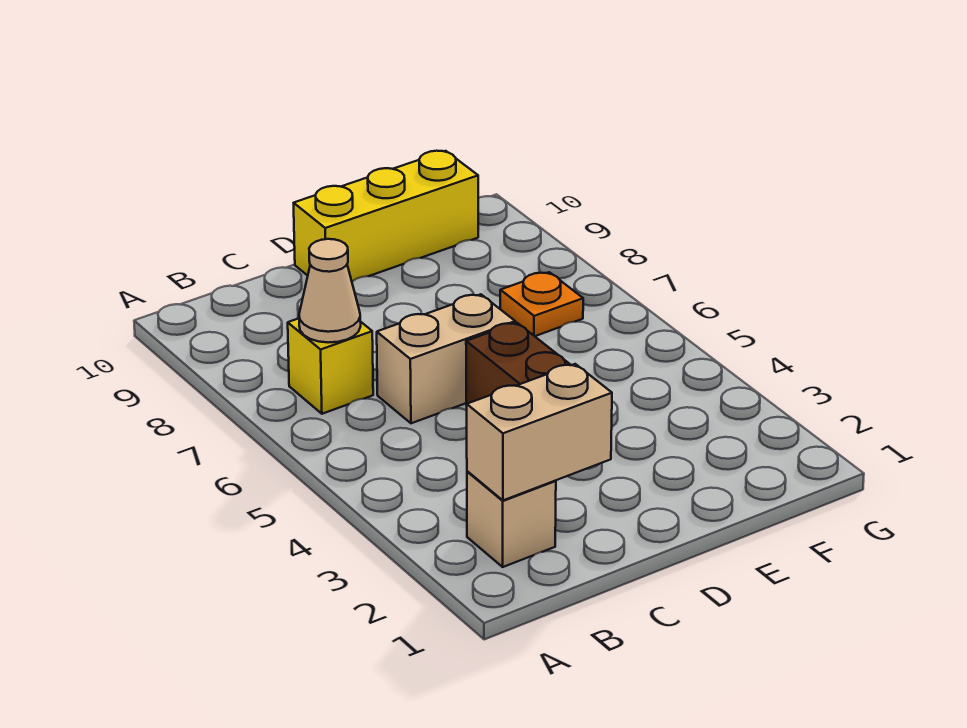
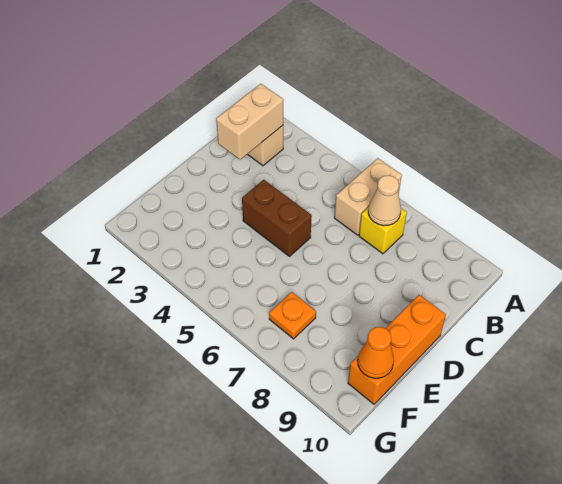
tan 1x2 brick [377,294,515,423] -> tan 1x2 brick moved to [334,158,402,235]
yellow 1x3 brick [294,151,478,281] -> orange 1x3 brick [348,295,446,404]
none -> orange 1x1 cone [358,327,394,378]

